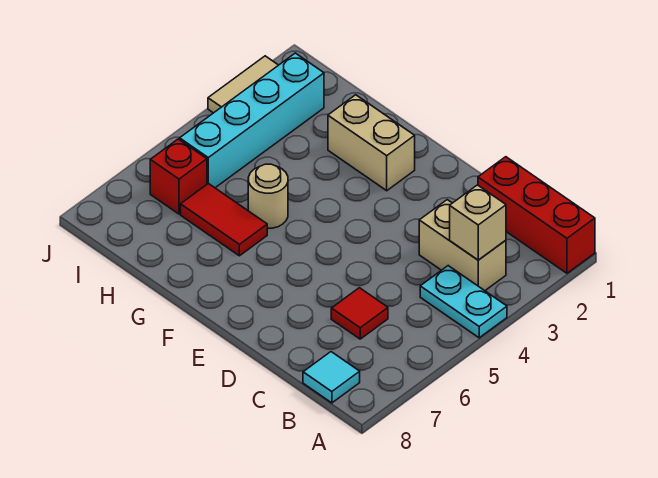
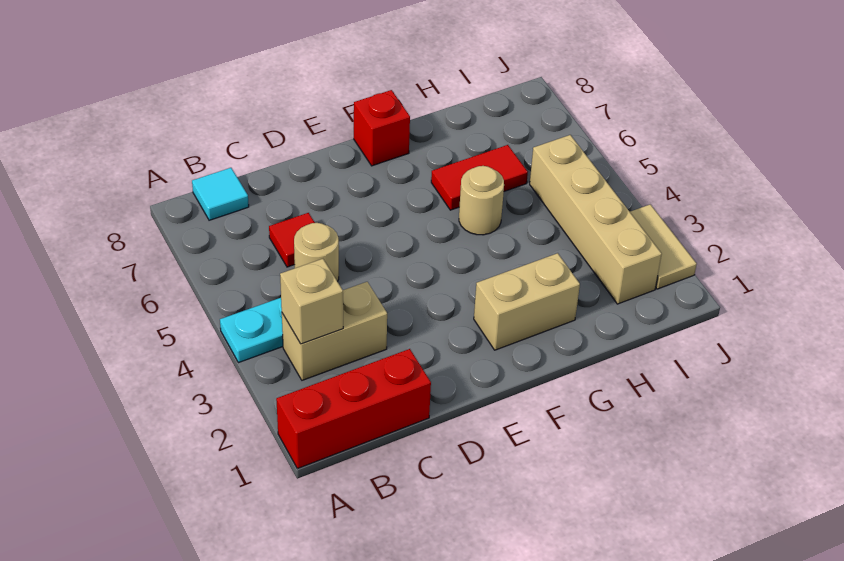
none -> tan 1x1 round brick [294,223,339,281]
cyan 1x4 brick [180,53,324,188] -> tan 1x4 brick [530,135,662,304]
red 1x1 brick [150,139,207,214] -> red 1x1 brick moved to [354,90,410,166]

